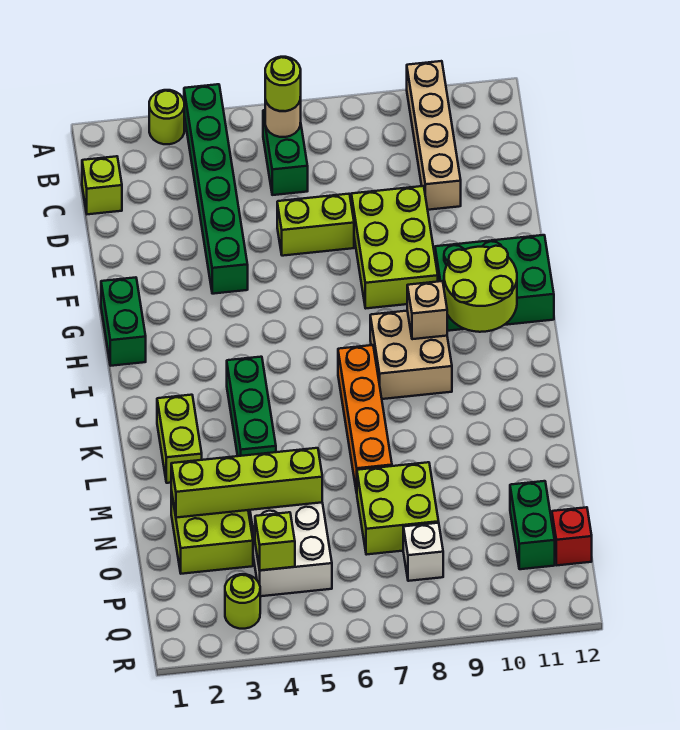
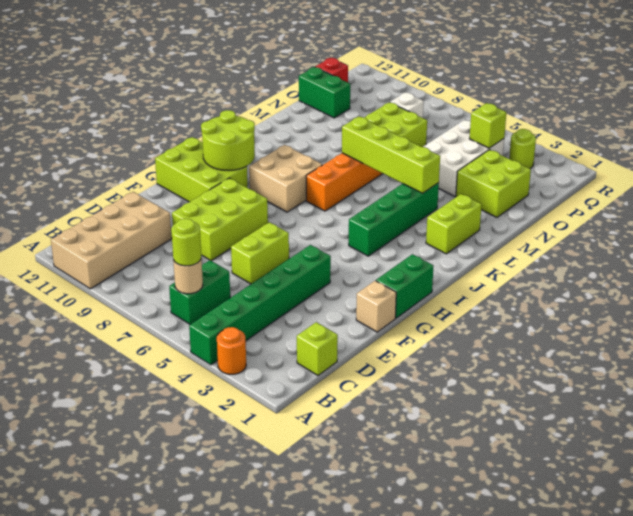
lime 1x1 round brick [149,90,184,144] -> orange 1x1 round brick [217,327,246,374]
tan 1x4 brick [407,61,461,210] -> tan 2x4 brick [51,192,172,289]
lime 1x2 brick [277,194,354,256] -> lime 1x2 brick turned to [231,222,289,284]
green 2x3 brick [435,235,554,331] -> lime 2x3 brick [155,137,248,202]
tan 1x1 brick [407,281,447,339] -> tan 1x1 brick moved to [356,281,396,332]
green 1x3 brick [227,357,276,456] -> green 1x4 brick [349,183,439,256]
lime 1x4 brick [171,448,322,518] -> lime 1x4 brick moved to [342,117,440,193]
green 1x2 brick [510,481,555,569] -> green 1x2 brick turned to [299,67,350,118]

